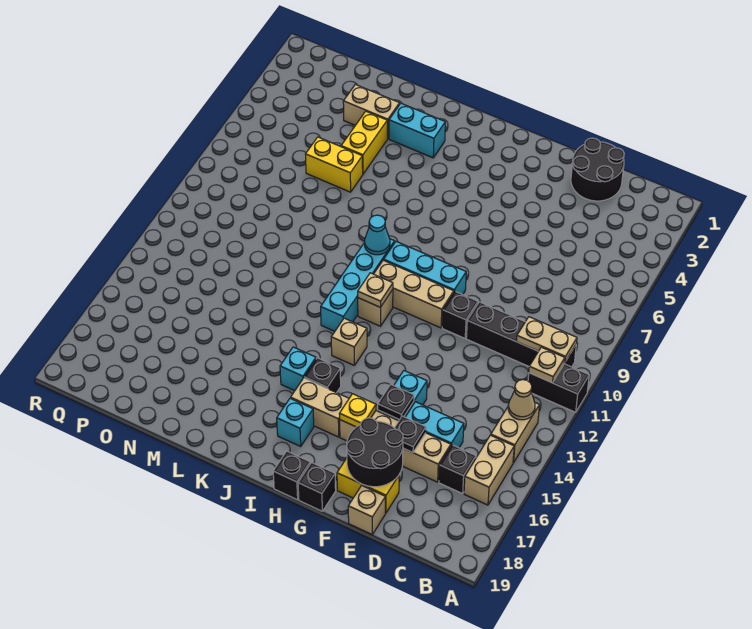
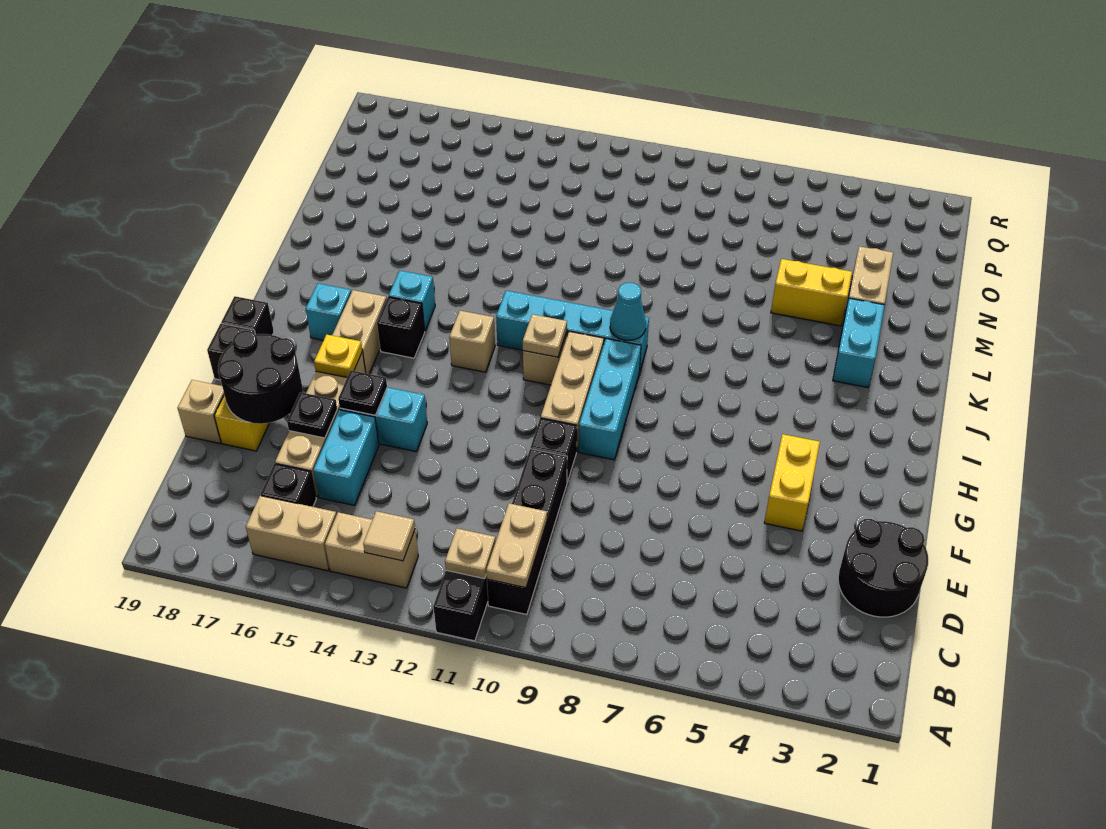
tan 1x1 cone [508,380,535,420] -> tan 1x1 tile [363,511,415,561]
yellow 1x2 brick [305,137,363,192] -> yellow 1x2 brick moved to [764,434,820,531]

